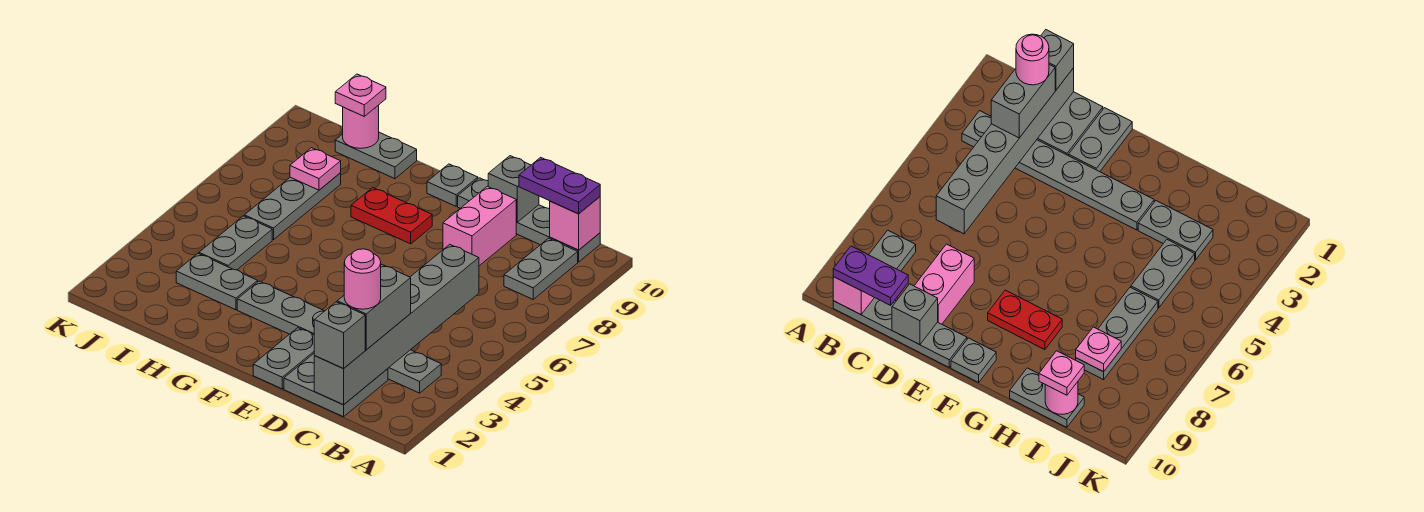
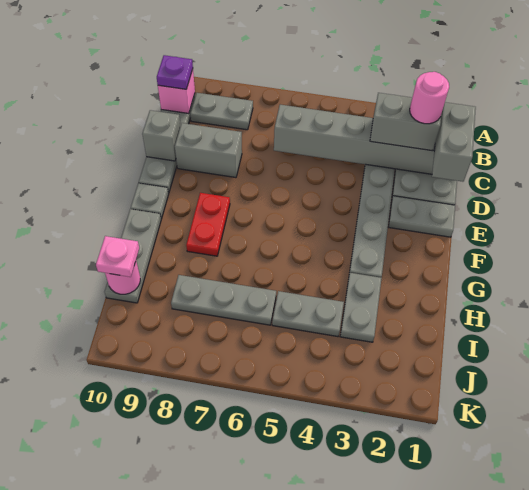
purple 1x2 plate [519,157,600,214] -> purple 1x1 plate [157,55,193,89]
grey 1x1 brick [314,302,365,369] -> grey 1x2 brick [432,102,476,182]
pink 1x2 brick [443,186,516,266] -> grey 1x2 brick [175,123,242,178]
grey 1x2 plate [335,132,417,179] -> grey 1x3 plate [104,209,161,303]
pink 1x1 plate [290,148,341,190] -> none

